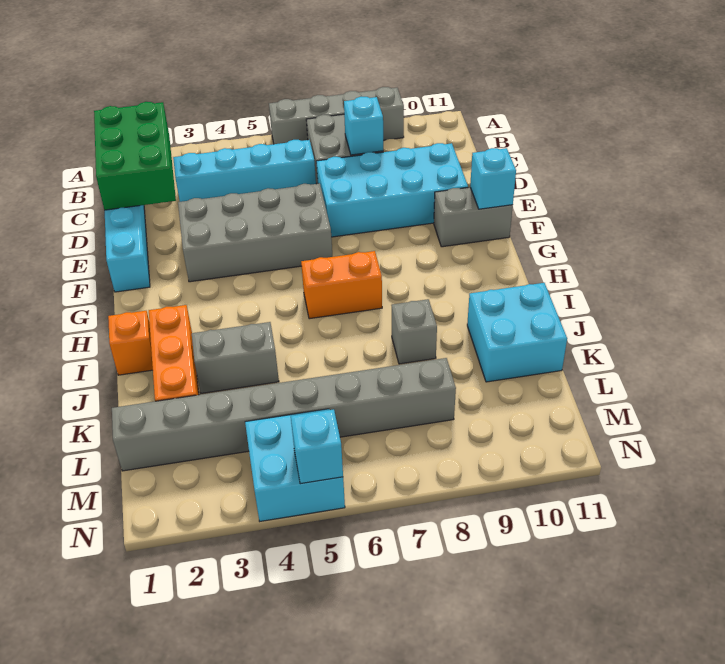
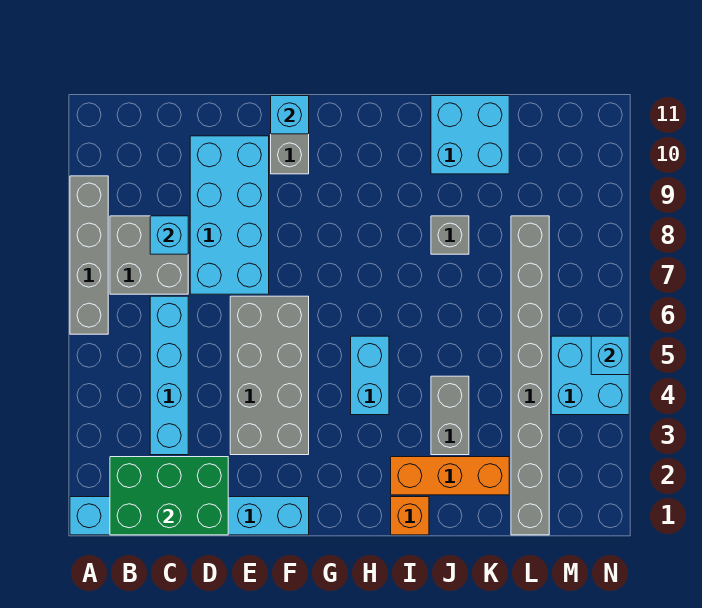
none -> cyan 1x2 brick [351,336,389,415]
orange 1x2 brick [301,251,382,319] -> none

